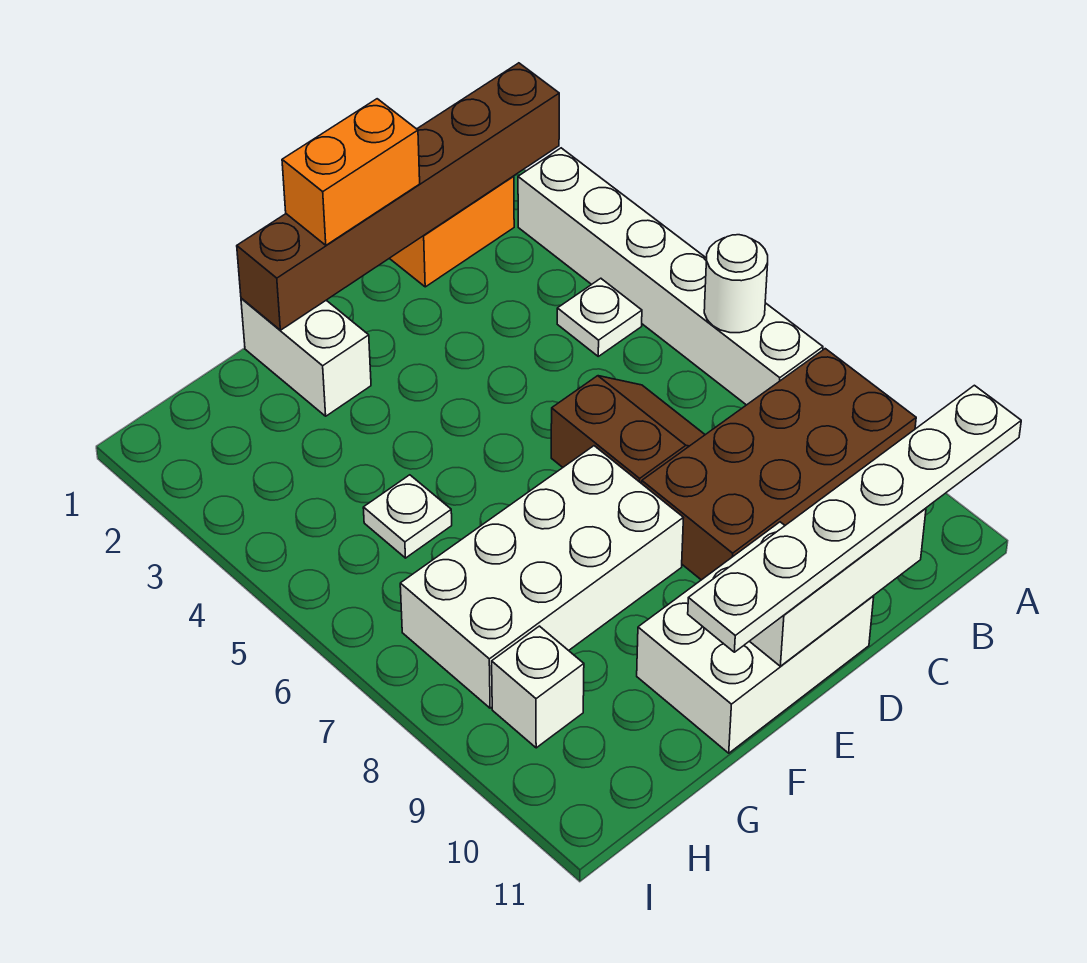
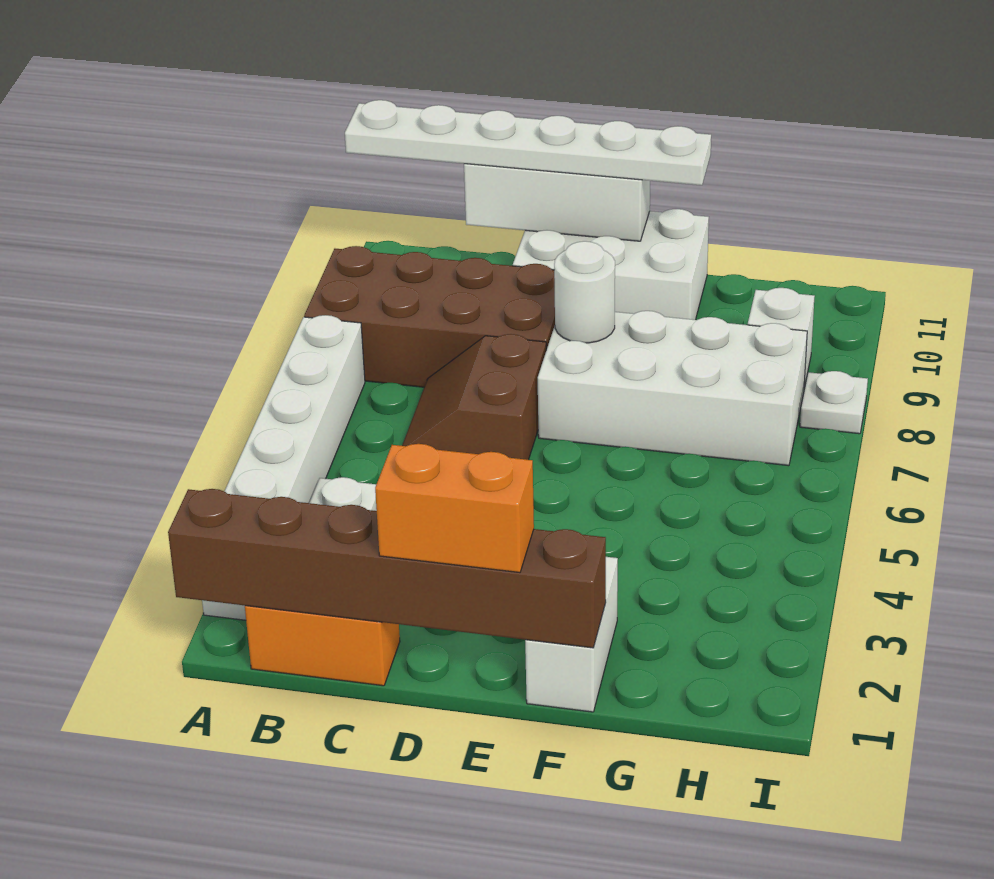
white 1x1 round brick [704,235,768,333] -> white 1x1 round brick moved to [554,241,615,343]
white 1x1 plate [363,475,452,558] -> white 1x1 plate moved to [800,371,868,434]

